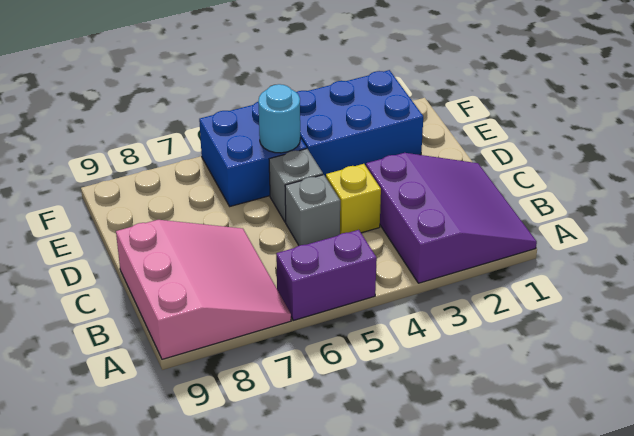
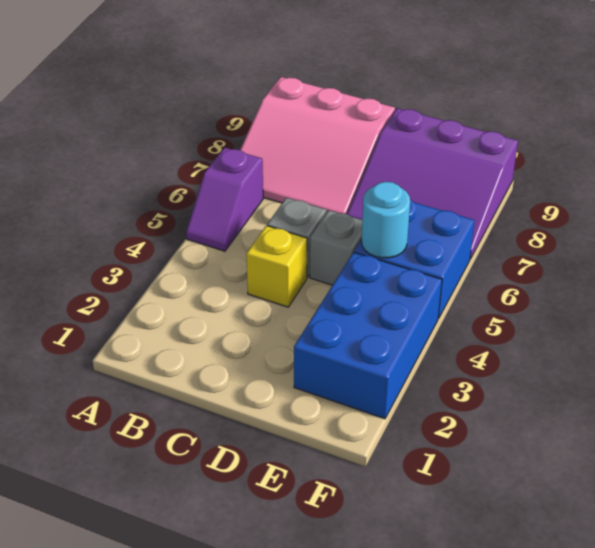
purple 3x3 slope [366,153,537,283] -> purple 3x3 slope moved to [347,108,518,259]
purple 1x2 brick [276,230,377,320] -> purple 1x2 slope [186,148,263,251]

